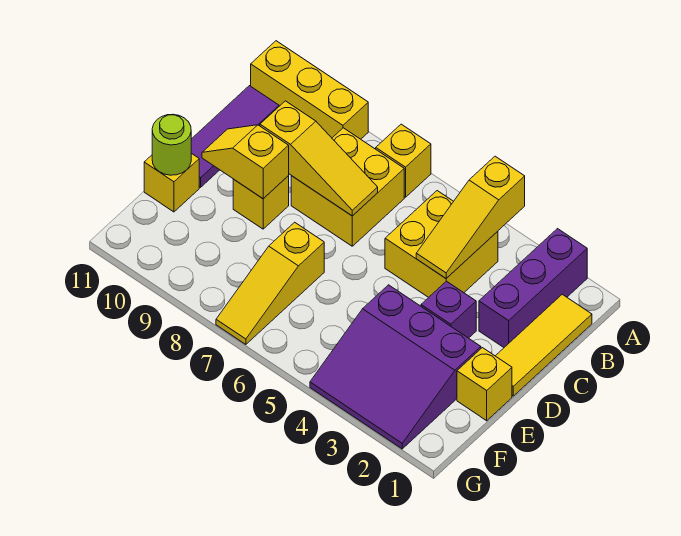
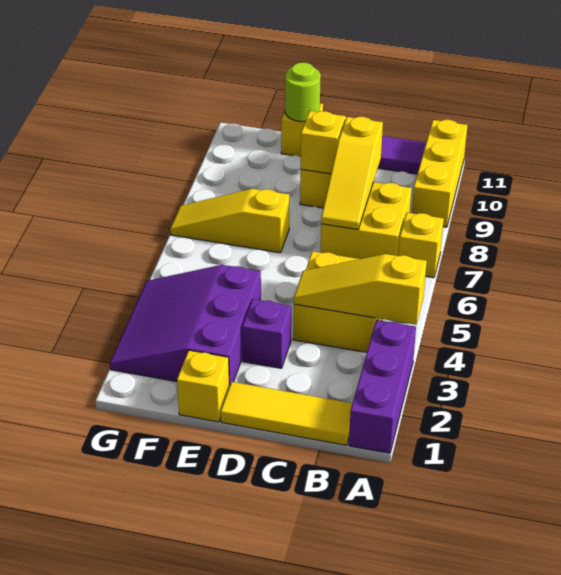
purple 1x3 brick [479,229,587,347] -> purple 1x3 brick turned to [349,320,416,453]

